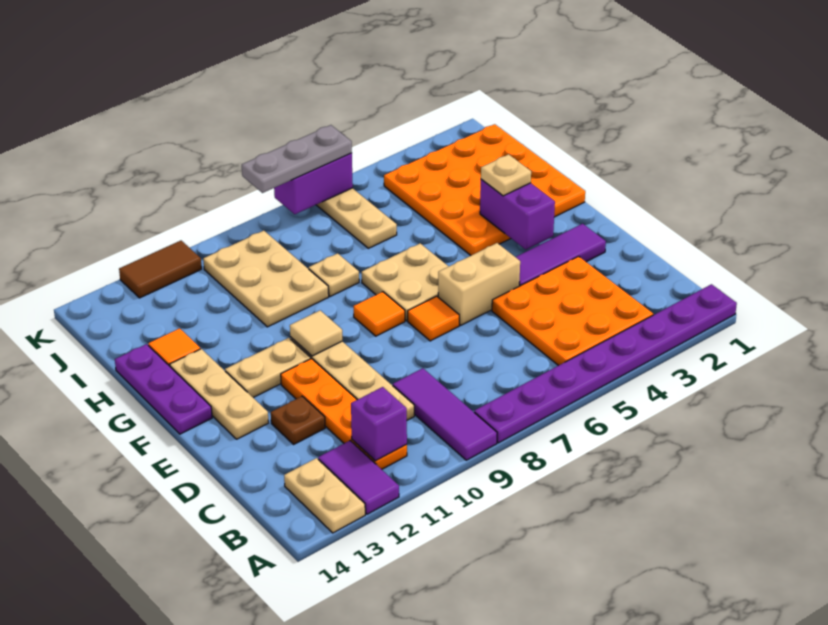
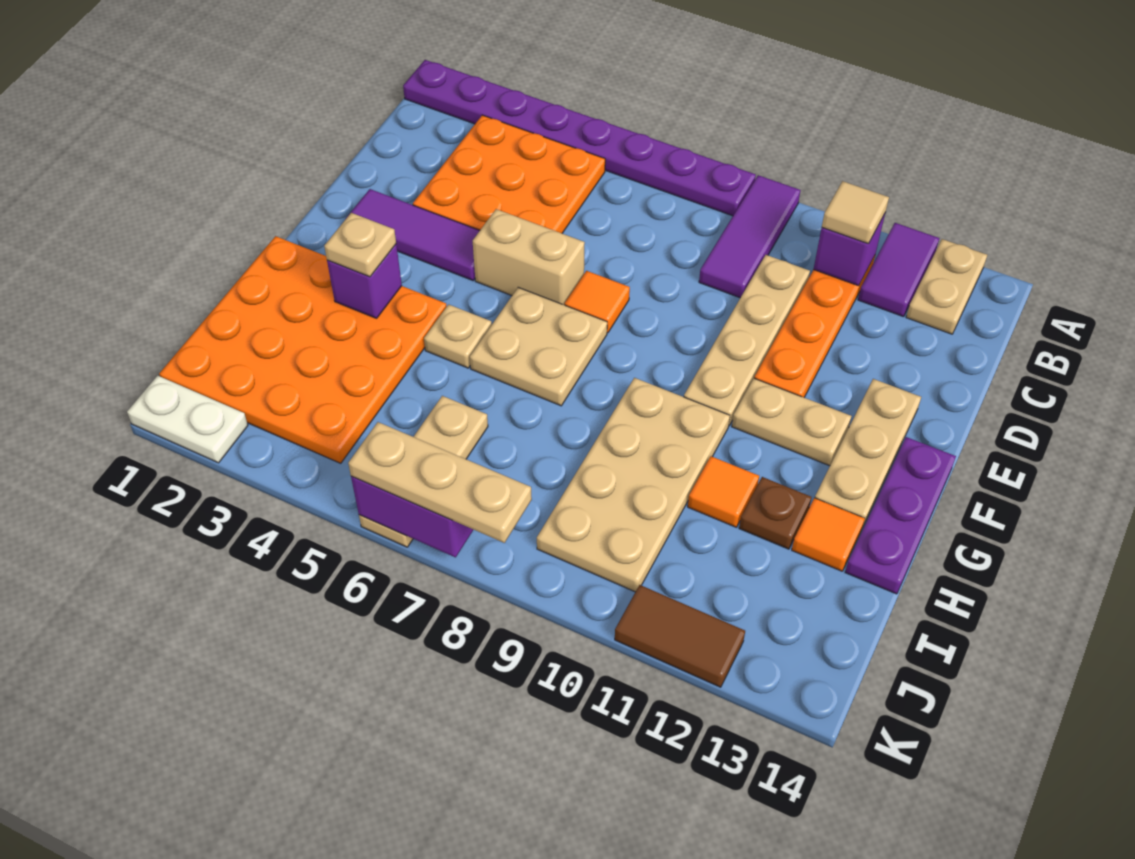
brown 1x1 plate [271,396,325,444] -> brown 1x1 plate moved to [739,477,811,549]
purple 1x2 brick [480,179,555,250] -> purple 1x1 brick [327,244,402,318]
orange 1x1 tile [354,292,405,336] -> orange 1x1 tile moved to [688,456,759,527]
tan 1x1 tile [290,310,343,356] -> tan 1x1 tile moved to [822,181,889,244]
tan 1x1 plate [309,253,359,297] -> tan 1x1 plate moved to [424,304,492,368]
tan 2x3 plate [203,231,329,327] -> tan 2x4 plate [537,378,730,592]
none -> white 1x2 plate [127,376,248,463]
grey 1x3 plate [242,125,352,193] -> tan 1x3 plate [348,422,532,543]

